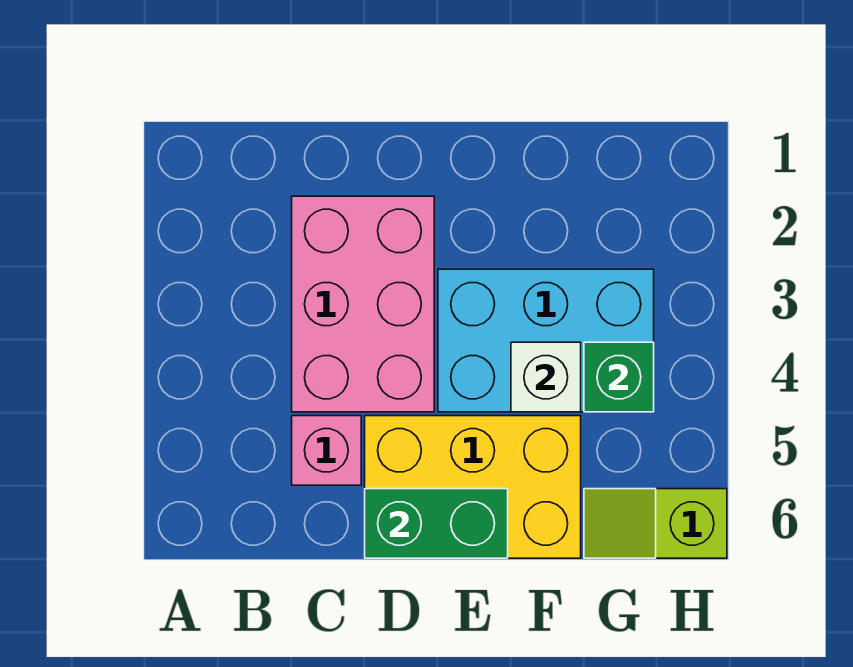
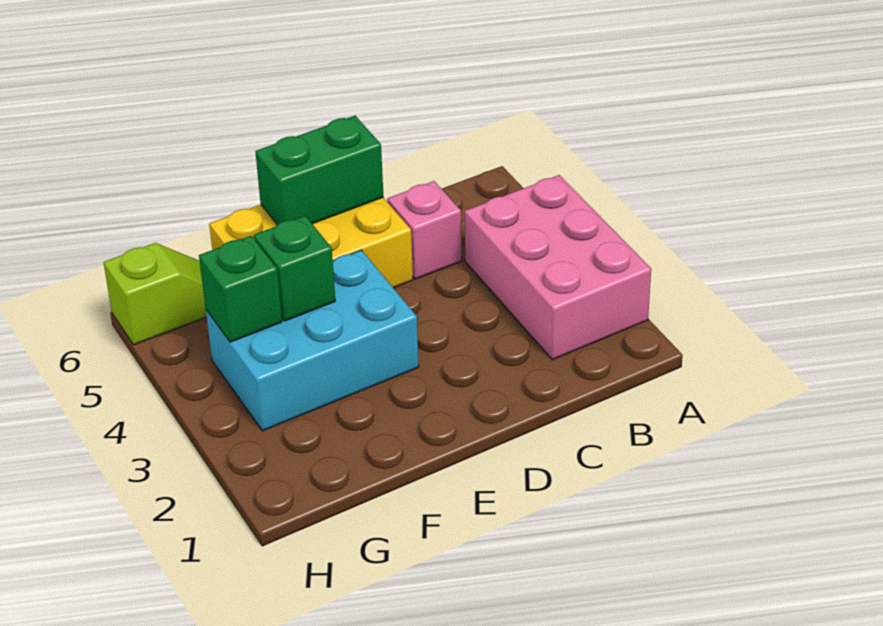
pink 2x3 brick [292,196,434,412] -> pink 2x3 brick moved to [465,175,651,360]
white 1x1 brick [511,342,581,412] -> green 1x1 brick [254,216,335,321]

